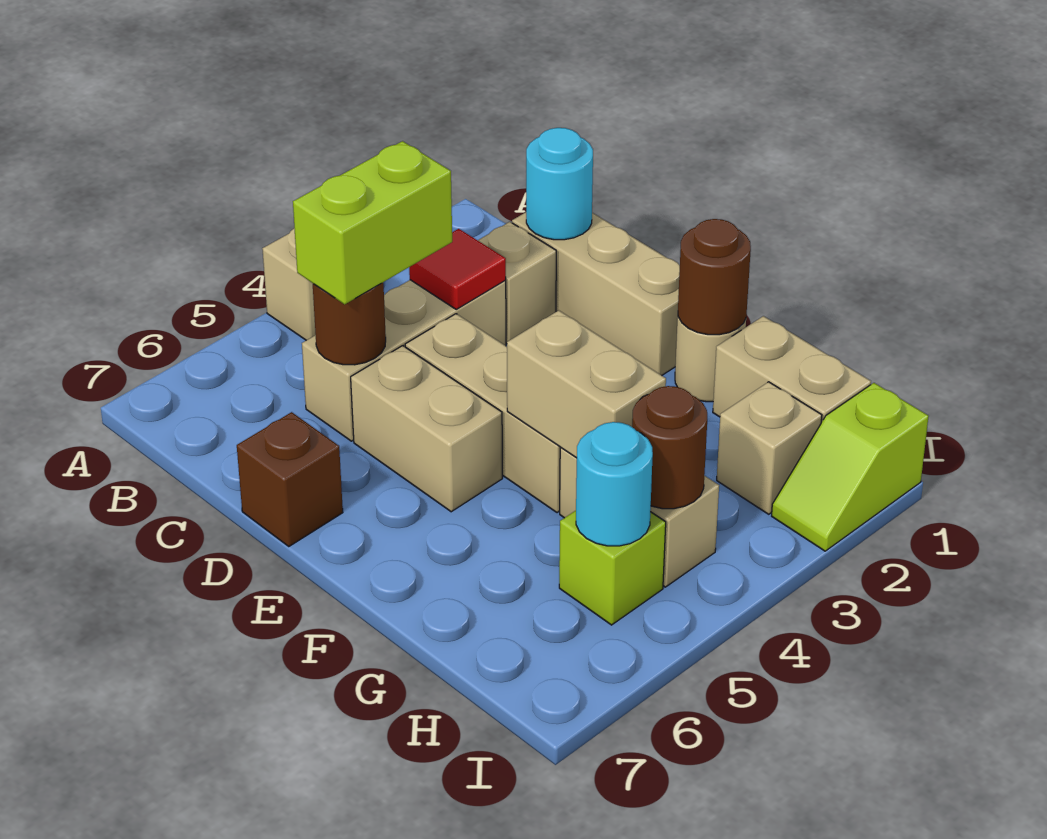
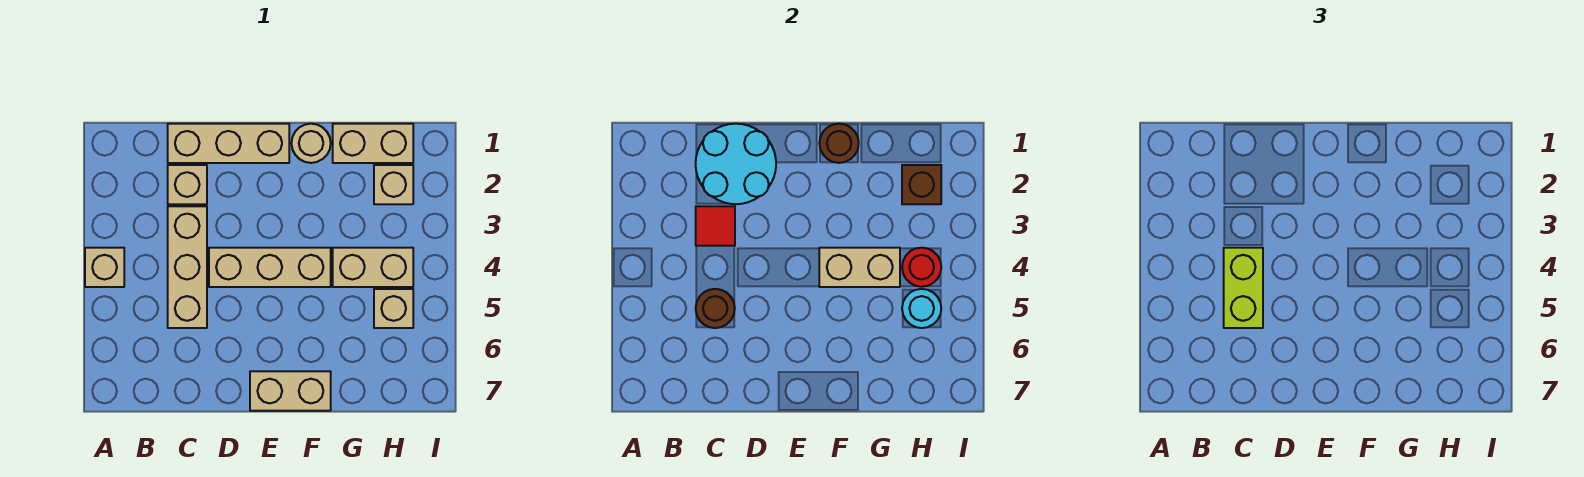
cyan 1x1 round brick [526,128,593,240] -> cyan 2x2 round brick [696,124,776,204]
tan 1x2 brick [351,346,502,512] -> tan 1x2 brick moved to [250,371,331,411]
brown 1x1 brick [237,412,343,547] -> brown 1x1 brick moved to [902,165,941,204]
brown 1x1 round brick [632,386,707,509] -> red 1x1 round brick [902,248,941,287]
lime 1x1 brick [559,511,666,625] -> tan 1x1 brick [374,289,413,328]
lime 1x2 slope [772,383,929,551] -> none

